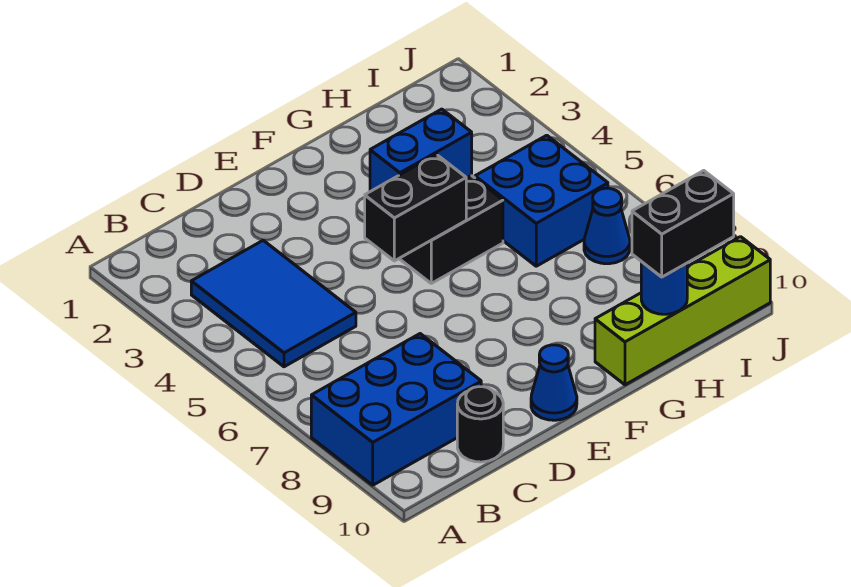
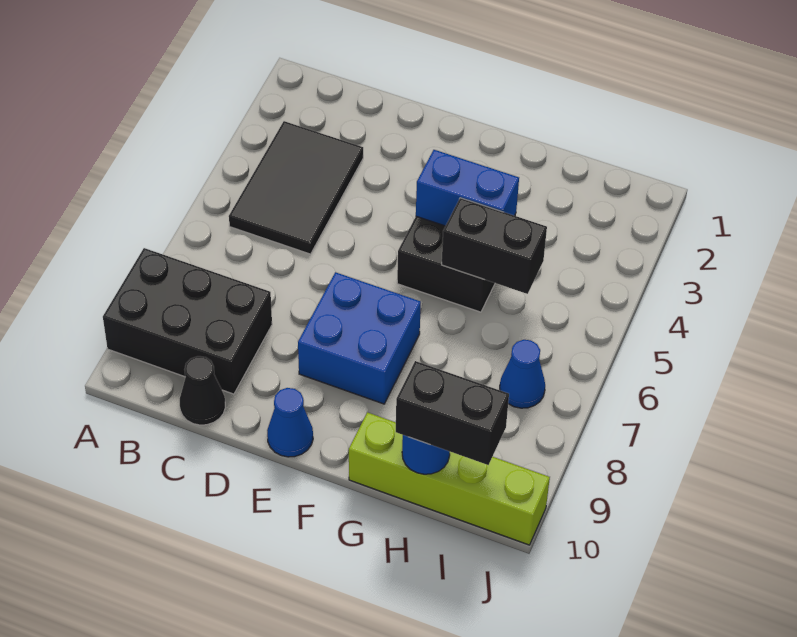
blue 2x3 brick [311,334,481,485] -> black 2x3 brick [103,248,272,394]
blue 2x3 tile [191,240,356,367] -> black 2x3 tile [229,121,363,254]
black 1x1 round brick [457,387,503,462] -> black 1x1 cone [180,356,225,425]
black 1x2 brick [365,154,466,261] -> black 1x2 brick moved to [442,198,547,294]
blue 2x2 brick [475,135,608,266] -> blue 2x2 brick moved to [298,272,421,404]

